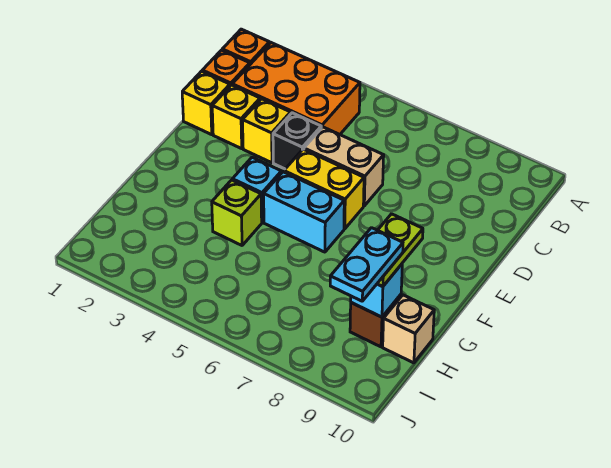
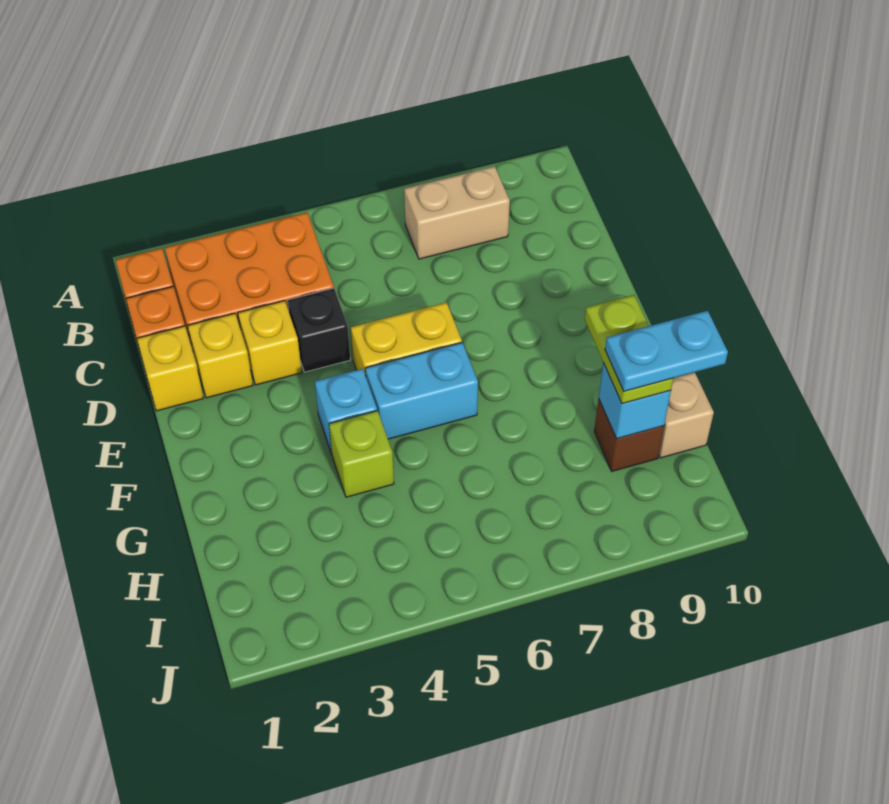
tan 1x2 brick [304,127,384,206] -> tan 1x2 brick moved to [404,166,510,259]
cyan 1x2 plate [330,228,403,301] -> cyan 1x2 plate turned to [605,311,728,391]

